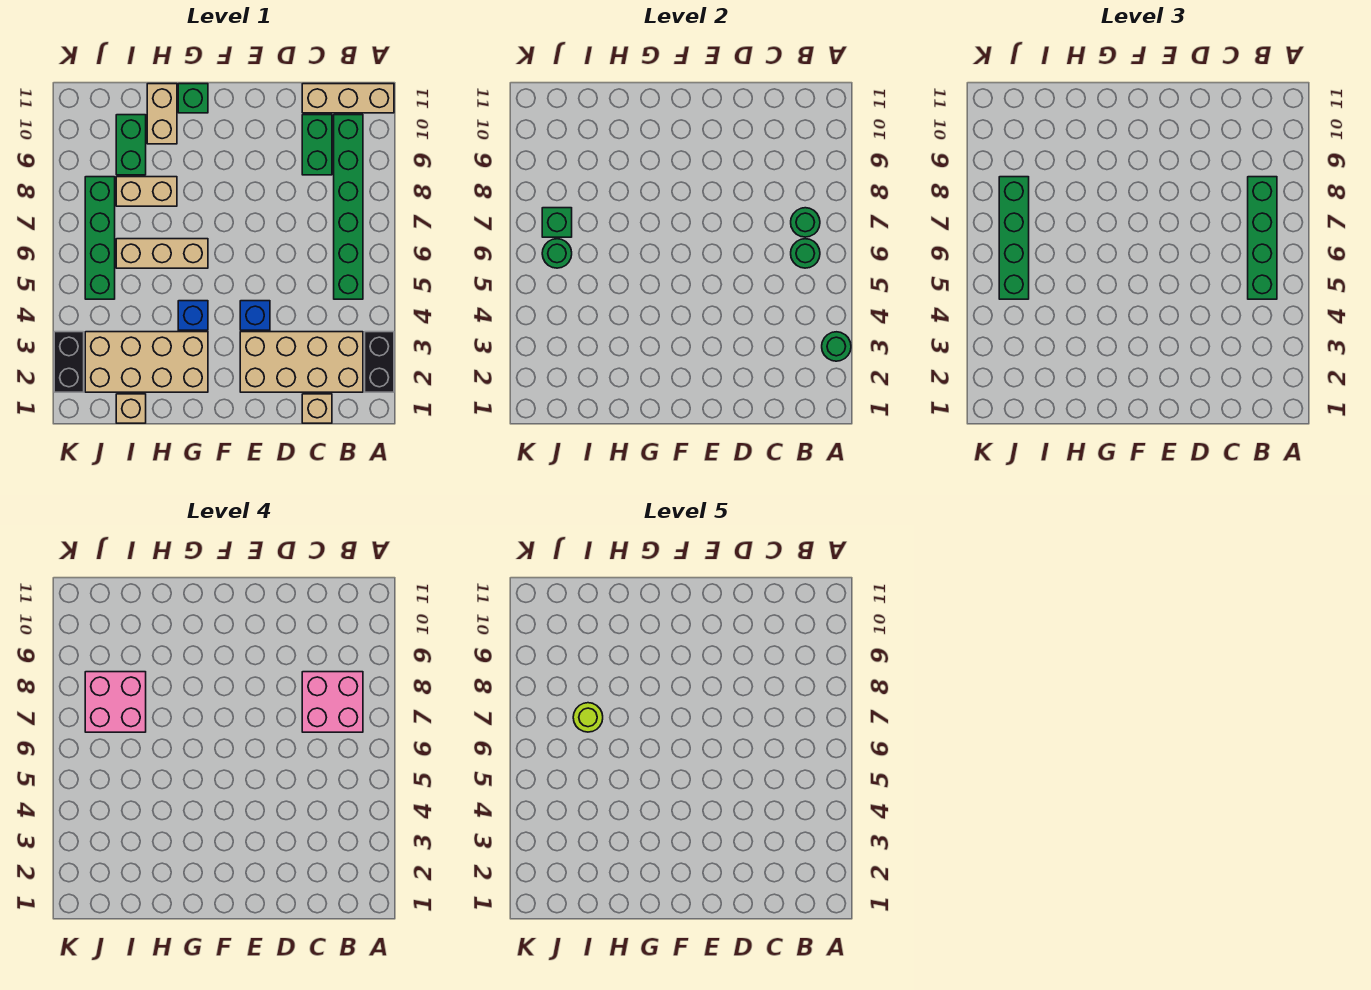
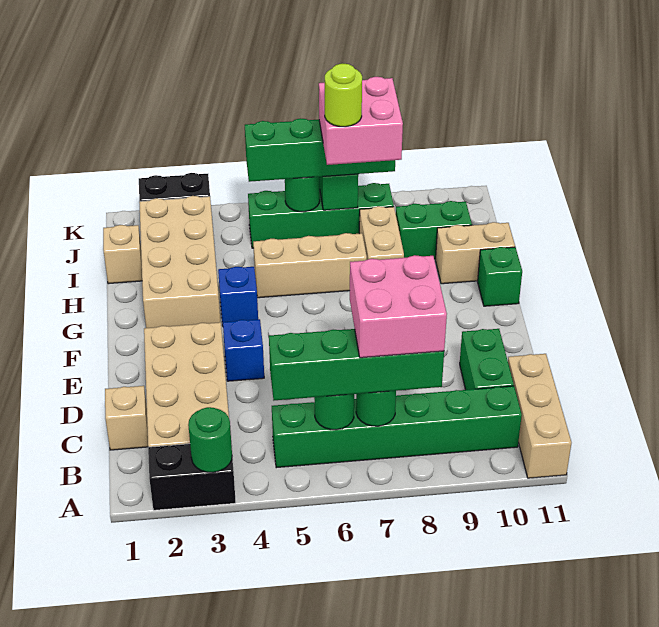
green 1x2 brick [302,115,332,175] -> green 1x2 brick turned to [460,329,514,390]
tan 1x3 brick [116,239,208,268] -> tan 1x3 brick turned to [253,233,367,298]

